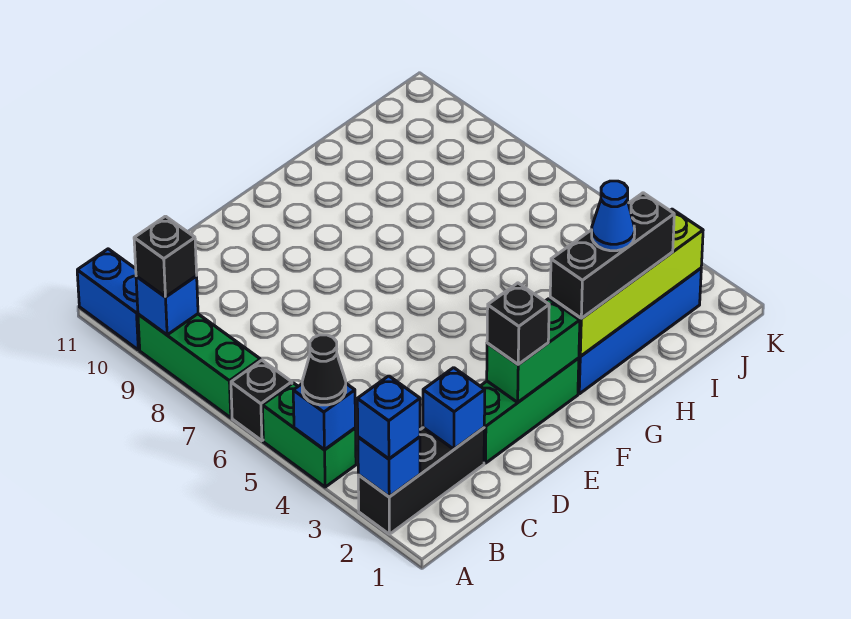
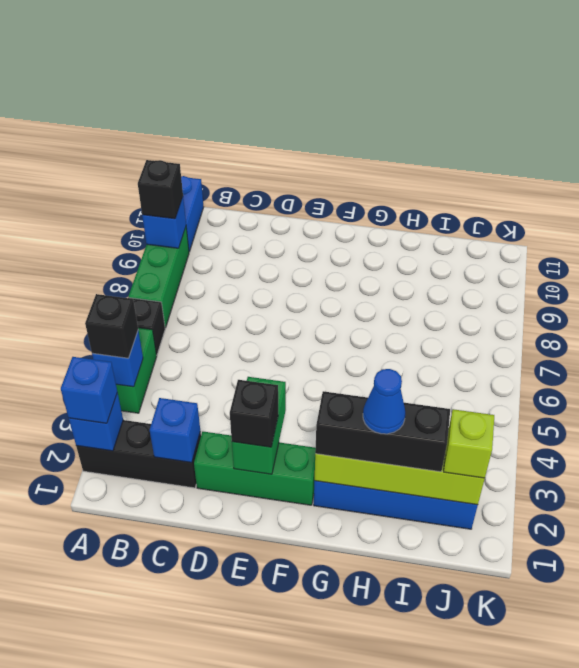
black 1x1 cone [302,335,346,405] -> black 1x1 brick [85,294,138,358]
green 1x2 brick [487,299,580,402] -> green 1x2 brick turned to [232,377,286,474]
none -> lime 1x1 brick [444,409,494,478]

